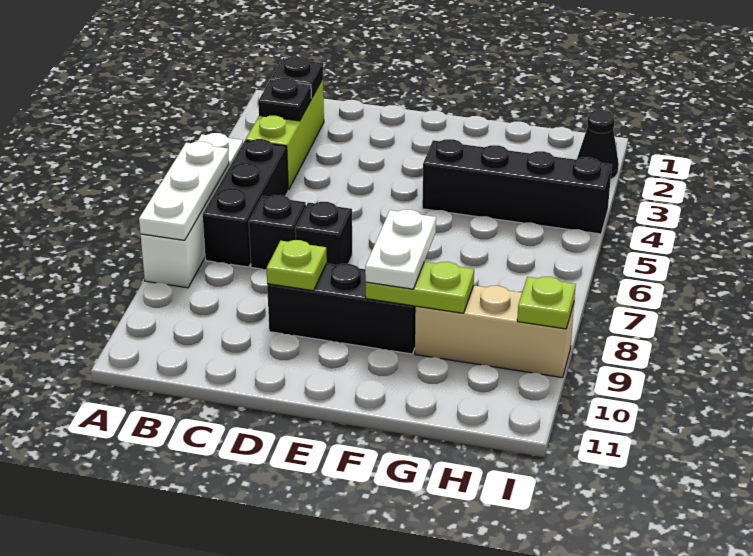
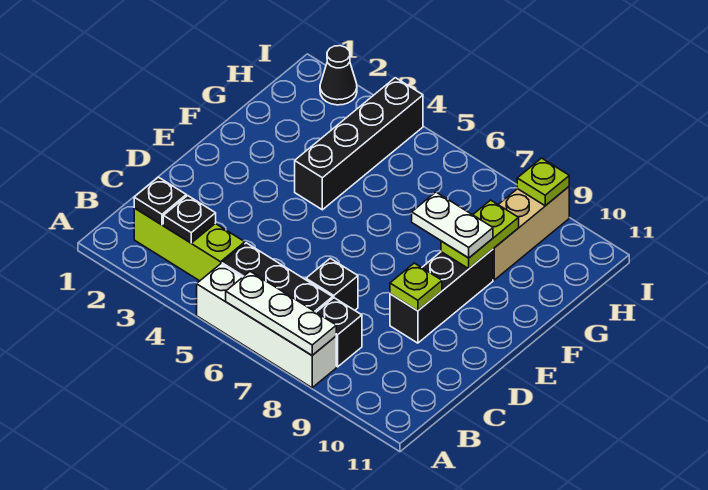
black 1x1 brick [295,202,352,265] -> black 1x1 brick moved to [316,298,362,367]

